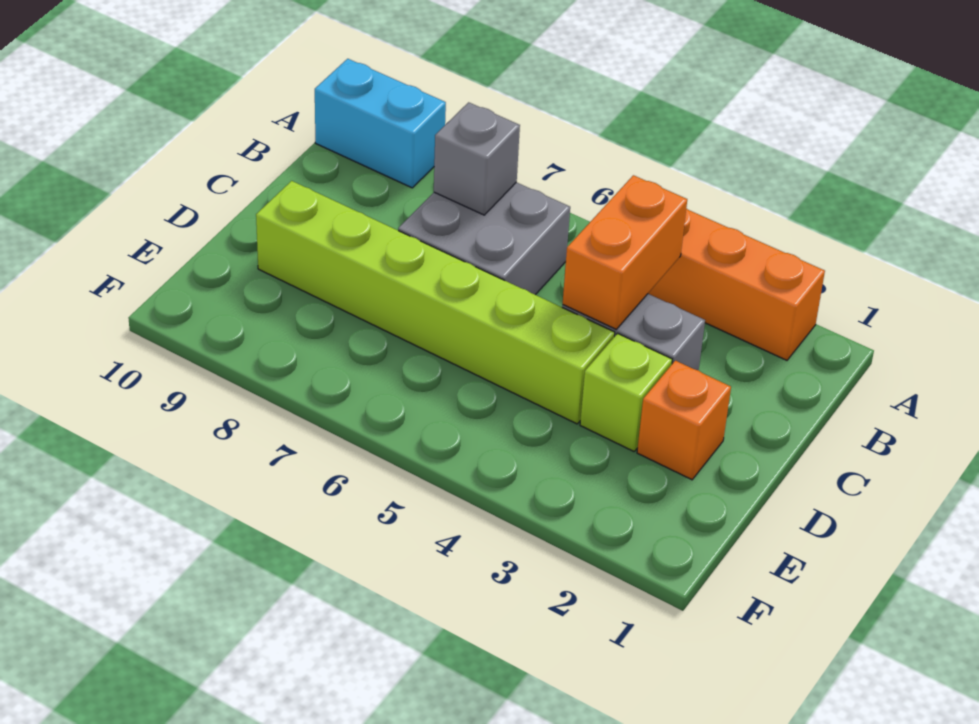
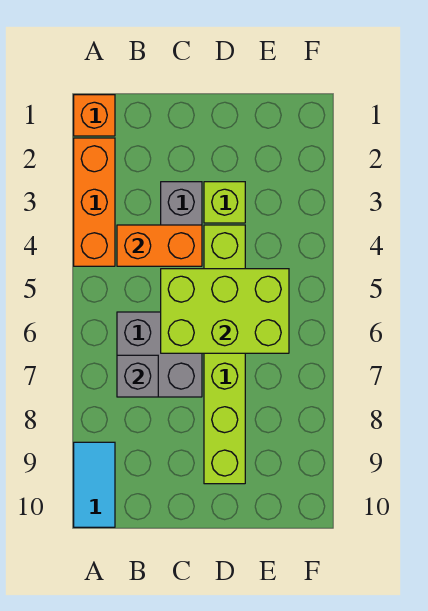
cyan 1x2 brick [315,59,446,188] -> cyan 1x2 tile [74,442,115,527]
none -> lime 2x3 brick [161,269,289,353]
orange 1x1 brick [637,361,731,480] -> orange 1x1 brick moved to [74,95,115,136]

